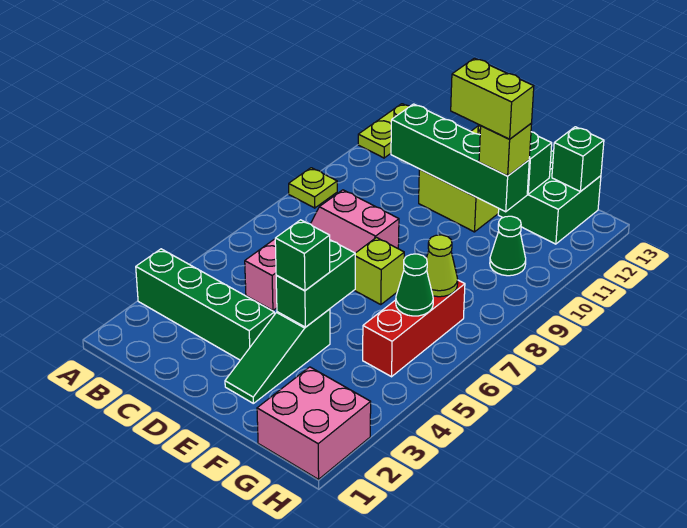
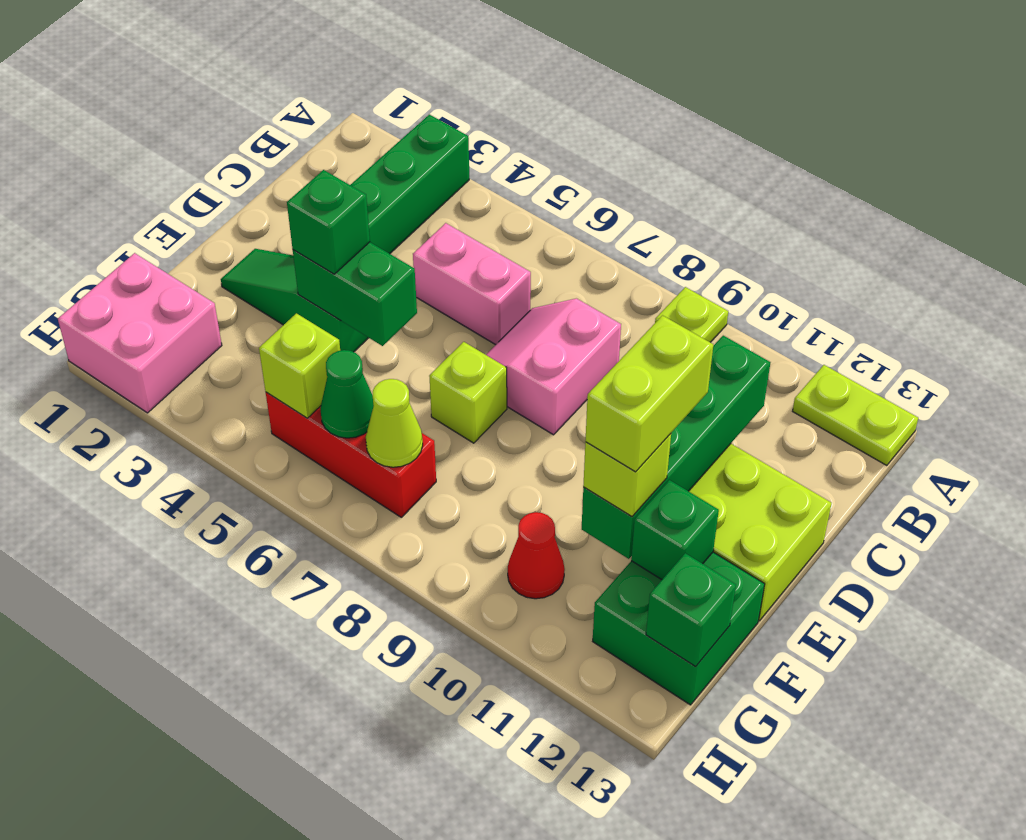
none -> lime 1x1 brick [259,313,340,418]
green 1x1 cone [490,216,526,276] -> red 1x1 cone [508,512,565,599]

